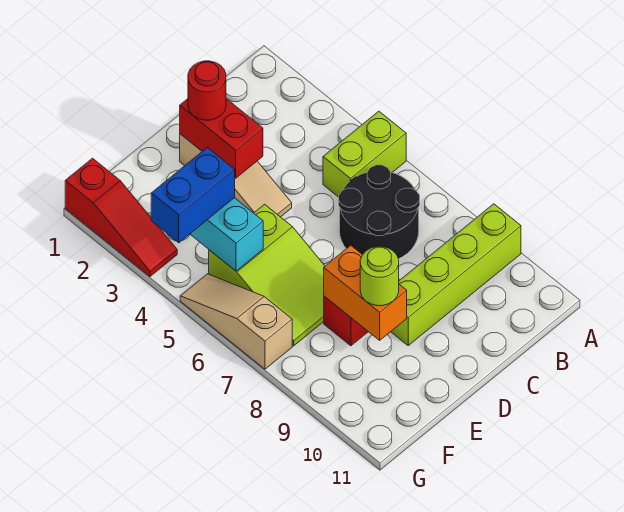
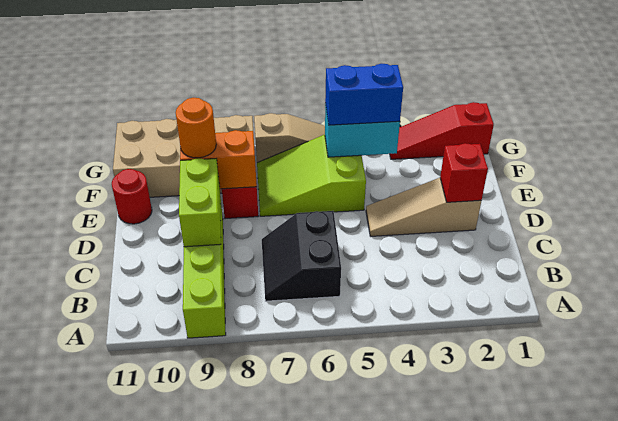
lime 1x2 brick [323,111,406,197] -> lime 1x2 brick moved to [179,158,221,247]
black 2x2 round brick [339,165,420,259] -> black 2x2 slope [262,211,341,301]
red 1x2 brick [180,99,263,178] -> red 1x1 brick [440,143,488,202]
red 1x1 round brick [188,61,226,120] -> red 1x1 round brick moved to [112,169,152,224]
lime 1x1 round brick [360,246,399,306] -> orange 1x1 round brick [176,98,216,158]
blue 1x2 brick [151,148,235,243] -> blue 1x2 brick turned to [325,64,403,125]
none -> tan 2x4 brick [113,115,253,197]

